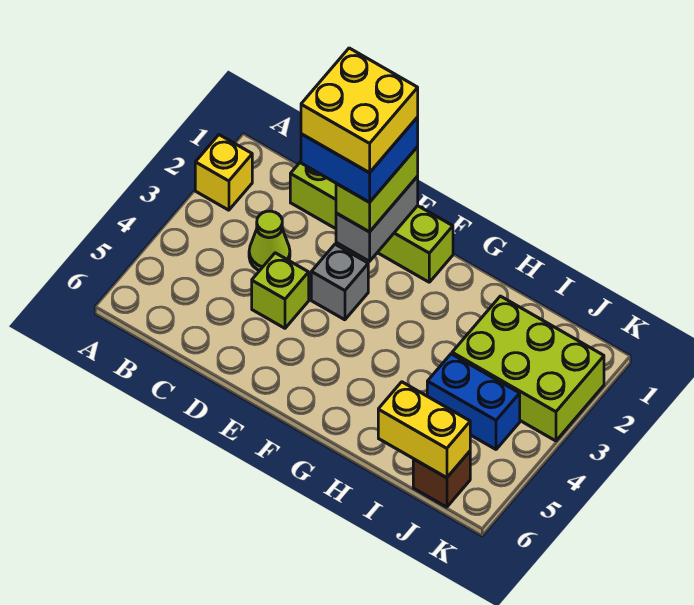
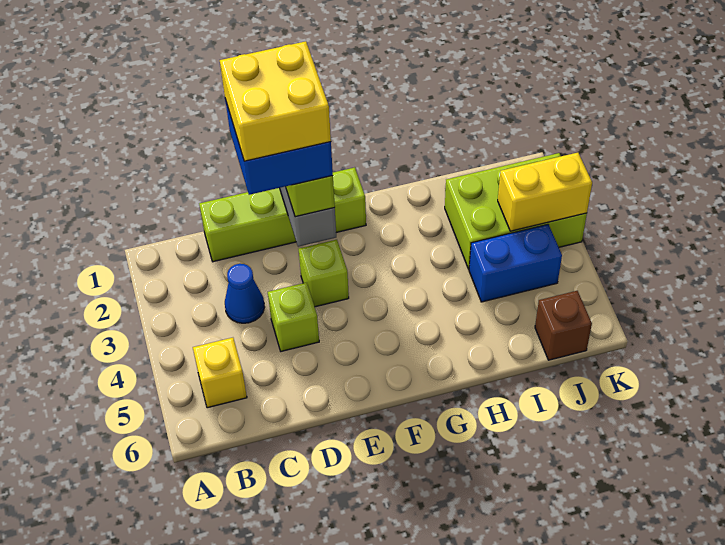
yellow 1x1 brick [195,135,252,210] -> yellow 1x1 brick moved to [193,338,247,408]
lime 1x1 cone [249,211,290,271] -> blue 1x1 cone [225,264,265,323]
grey 1x1 brick [311,244,368,320] -> lime 1x1 brick [299,240,349,307]
yellow 1x2 brick [378,382,470,478] -> yellow 1x2 brick moved to [498,153,592,231]

